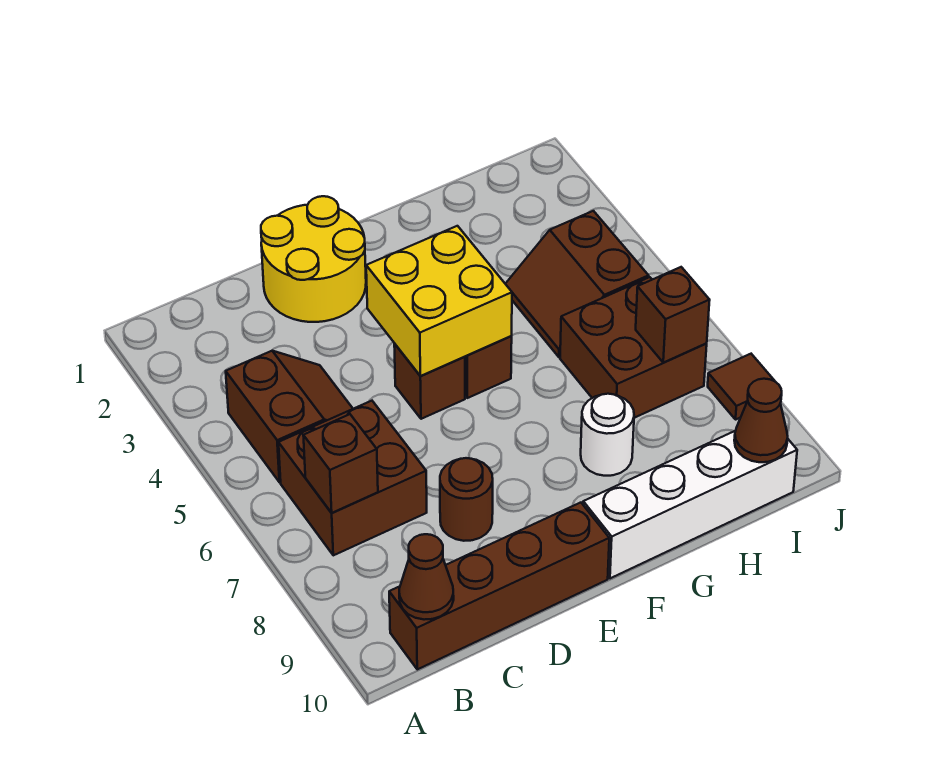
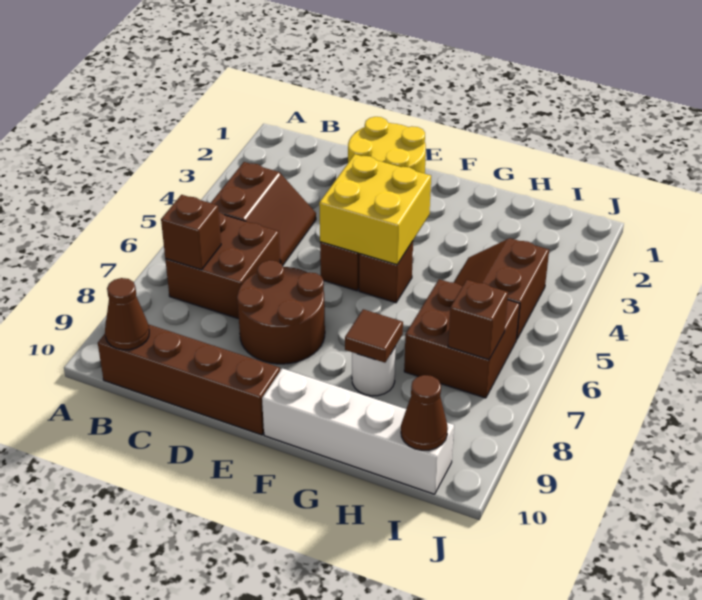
brown 1x1 round brick [440,458,493,541] -> brown 2x2 round brick [237,260,325,364]
brown 1x1 tile [708,354,774,419] -> brown 1x1 tile moved to [345,309,403,363]

